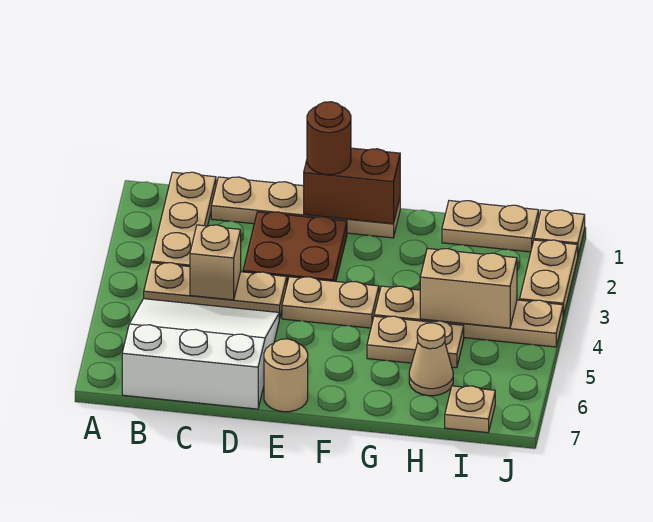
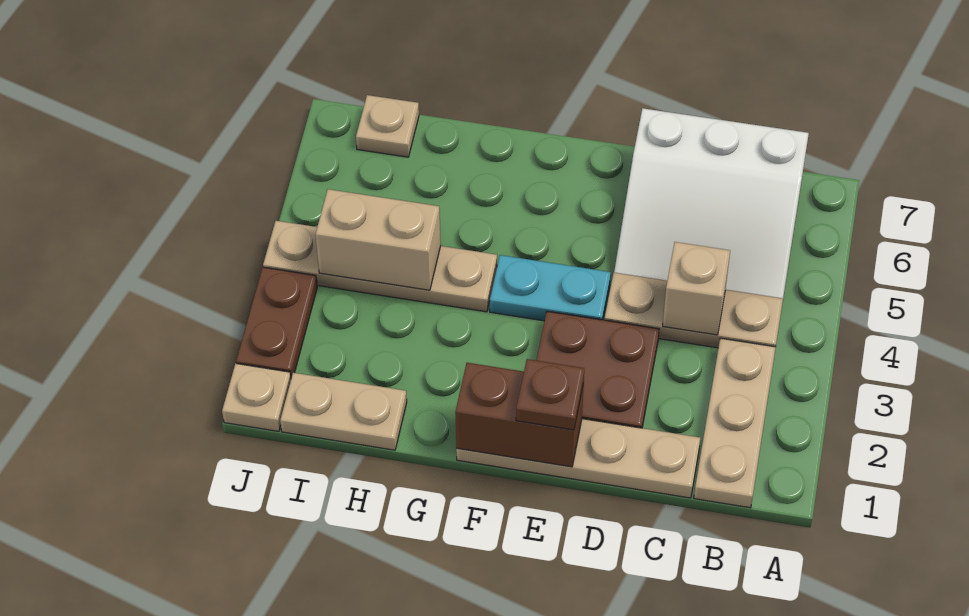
brown 1x1 round brick [307,102,351,174] -> brown 1x1 plate [516,359,584,430]
tan 1x2 plate [282,277,379,328] -> cyan 1x2 plate [490,255,611,321]
tan 1x1 round brick [264,339,308,412] -> none
tan 1x2 plate [367,316,464,368] -> none
tan 1x1 cone [409,323,453,396] -> none
tan 1x2 plate [520,240,578,317] -> brown 1x2 plate [236,267,317,378]

